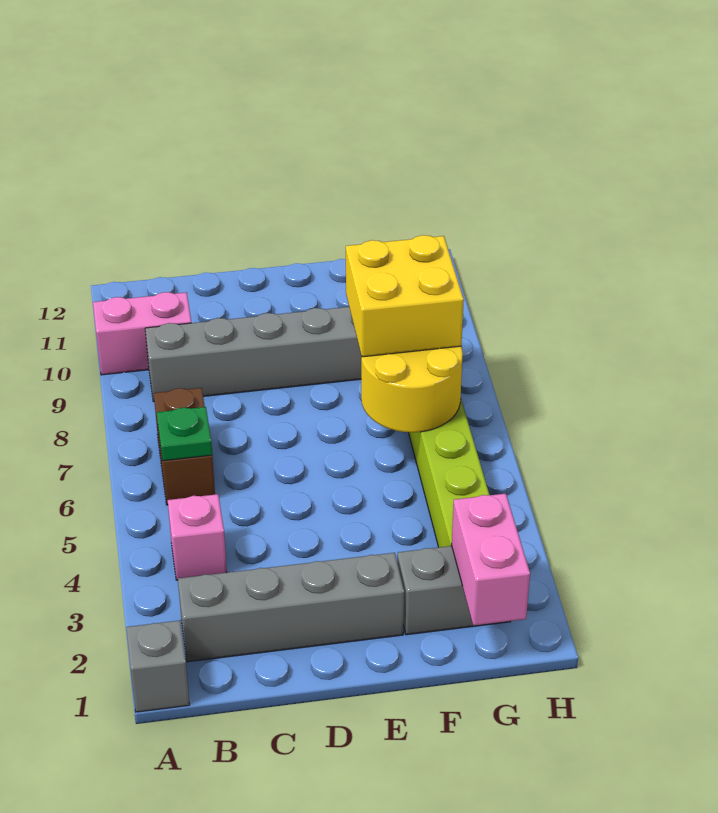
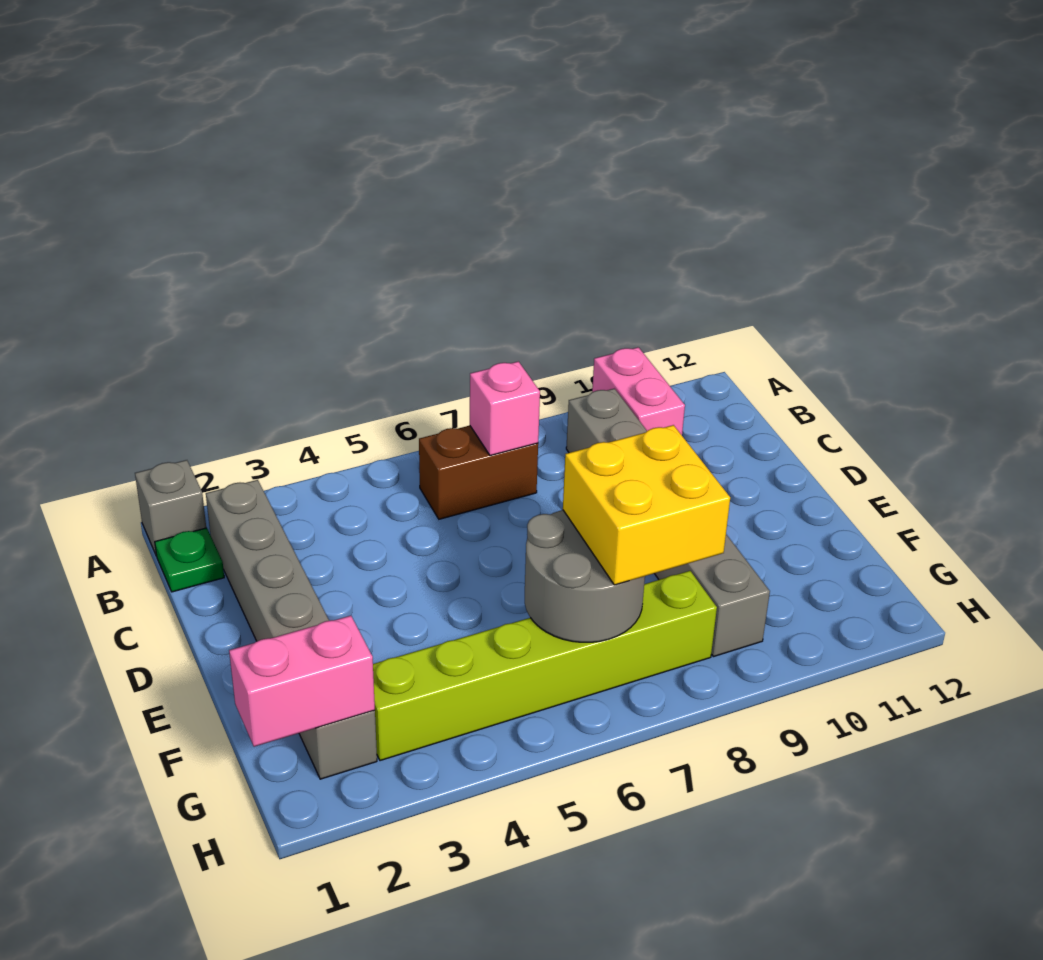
pink 1x1 brick [168,494,227,580] -> pink 1x1 brick moved to [470,361,540,456]
green 1x1 plate [157,407,212,461] -> green 1x1 plate moved to [155,528,224,592]
yellow 2x2 round brick [361,346,463,432] -> grey 2x2 round brick [525,510,645,642]

